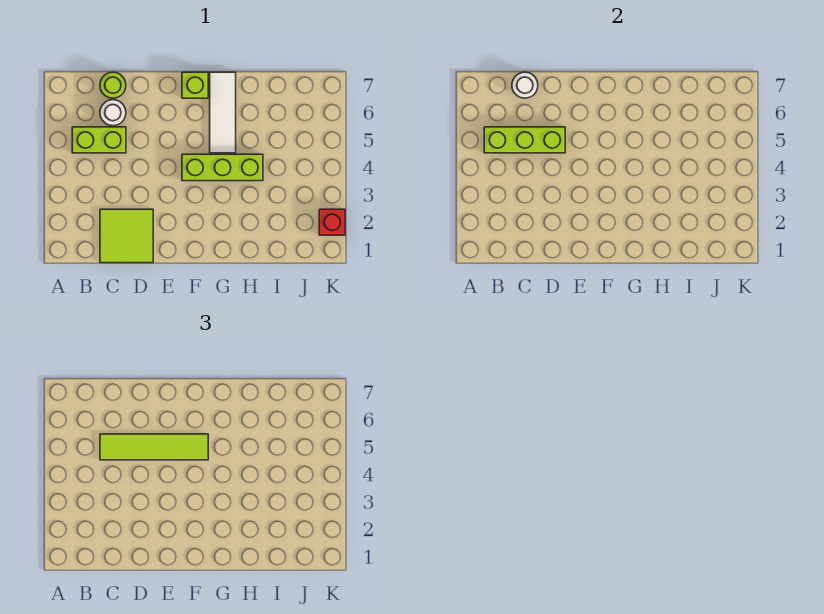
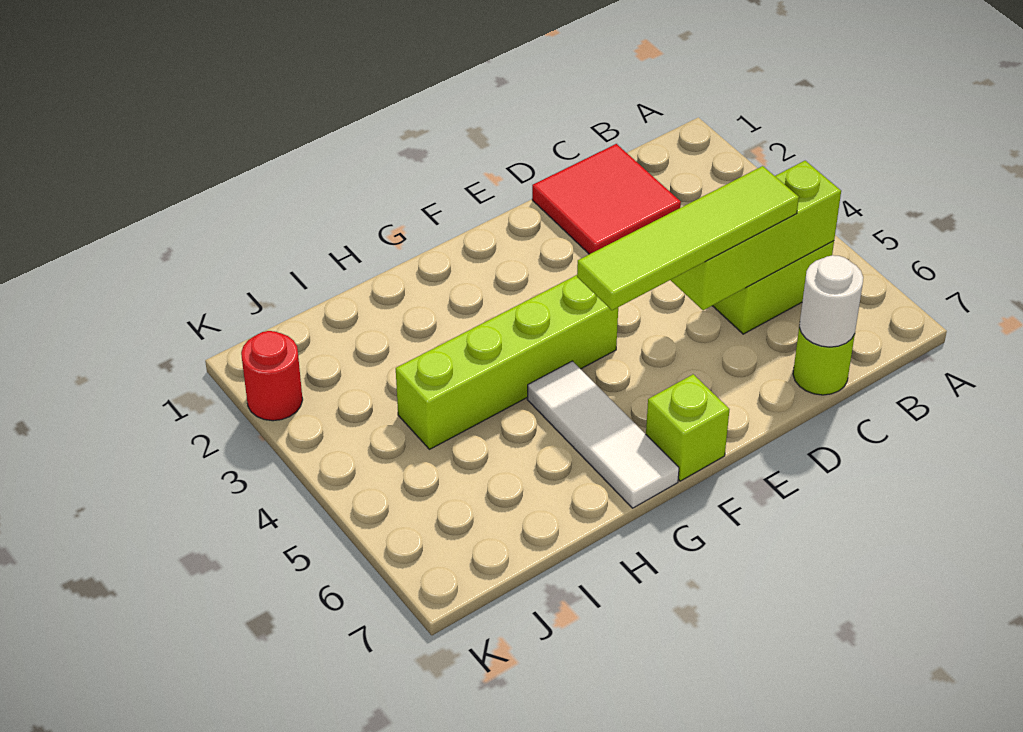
lime 2x2 tile [100,209,153,263] -> red 2x2 tile [532,144,681,254]
white 1x1 round brick [100,100,126,126] -> none
lime 1x3 brick [182,154,263,181] -> lime 1x4 brick [396,275,618,449]
red 1x1 brick [319,209,345,235] -> red 1x1 round brick [241,331,303,421]

